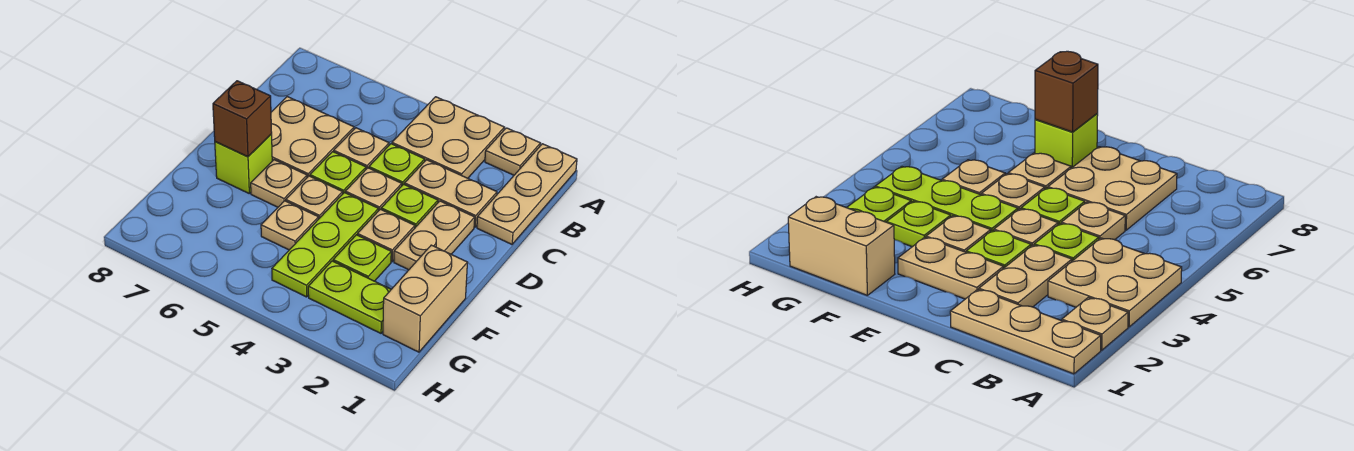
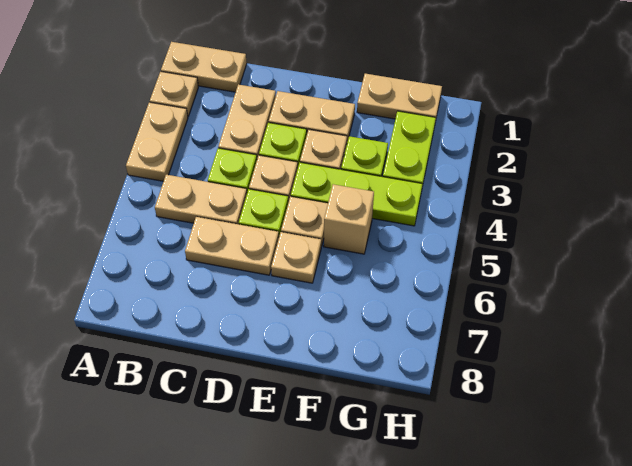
tan 1x3 plate [477,144,577,244] -> tan 1x2 plate [161,42,247,92]
tan 2x2 plate [392,97,504,178] -> tan 1x2 plate [126,102,188,181]
tan 1x1 plate [334,128,389,169] -> tan 1x2 plate [155,175,247,224]
tan 2x2 plate [271,97,354,177] -> tan 1x2 plate [185,217,279,275]
lime 1x1 brick [215,134,272,193] -> none
brown 1x1 brick [213,81,272,157] -> none
tan 1x2 brick [383,245,467,352] -> tan 1x2 plate [357,74,442,122]
tan 1x1 plate [261,201,319,250] -> tan 1x1 brick [324,184,374,254]

